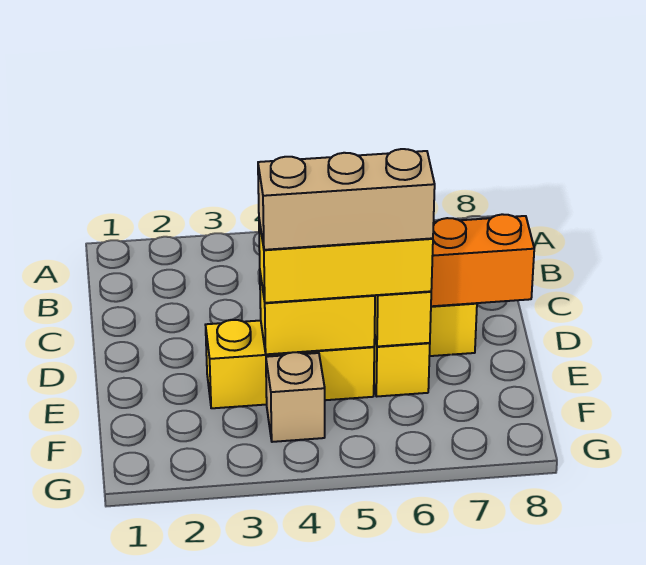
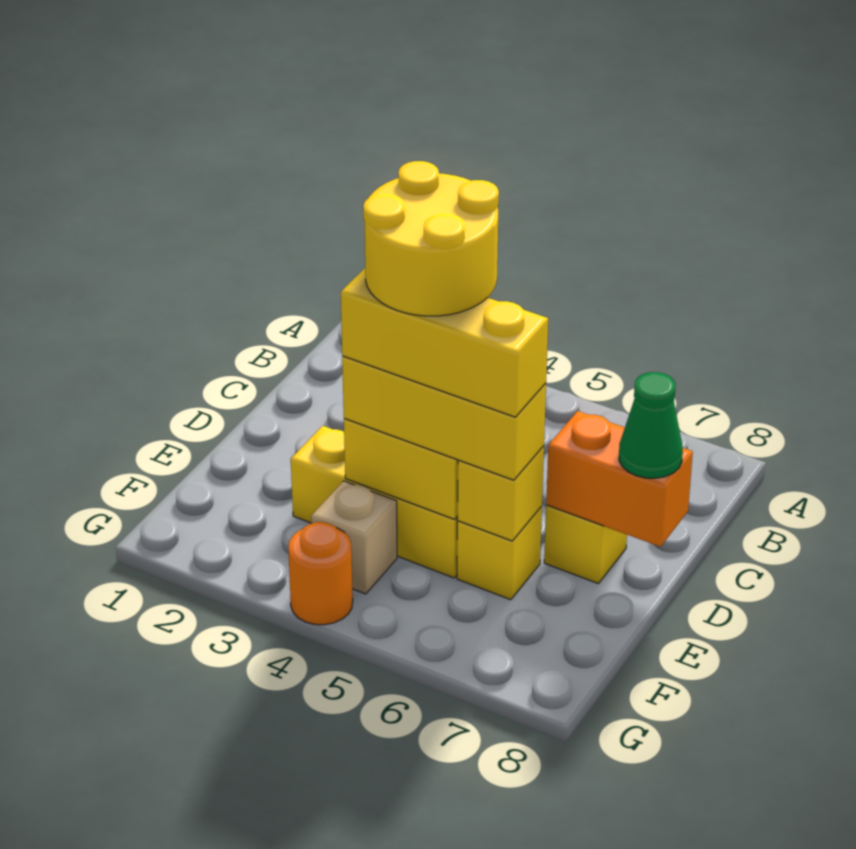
none -> yellow 2x2 round brick [363,161,499,316]
none -> green 1x1 cone [619,372,683,478]
tan 1x3 brick [258,149,435,250] -> yellow 1x3 brick [341,268,548,417]
none -> orange 1x1 round brick [288,522,353,625]

